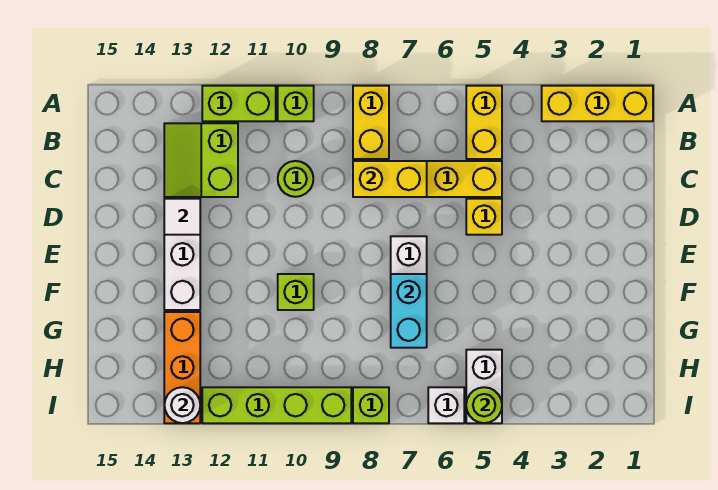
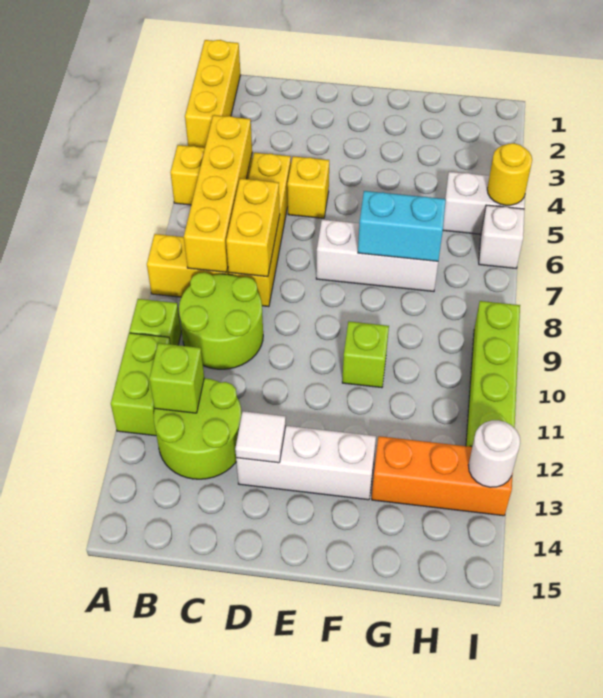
none -> yellow 1x4 brick [184,115,252,272]
lime 2x2 slope [164,123,238,197] -> lime 2x2 round brick [154,378,242,479]
lime 1x1 round brick [278,161,313,197] -> lime 2x2 round brick [179,272,263,369]
lime 1x1 round brick [466,387,502,423] -> yellow 1x1 round brick [487,143,532,205]
lime 1x1 brick [353,387,389,423] -> lime 1x1 brick moved to [149,343,204,413]

